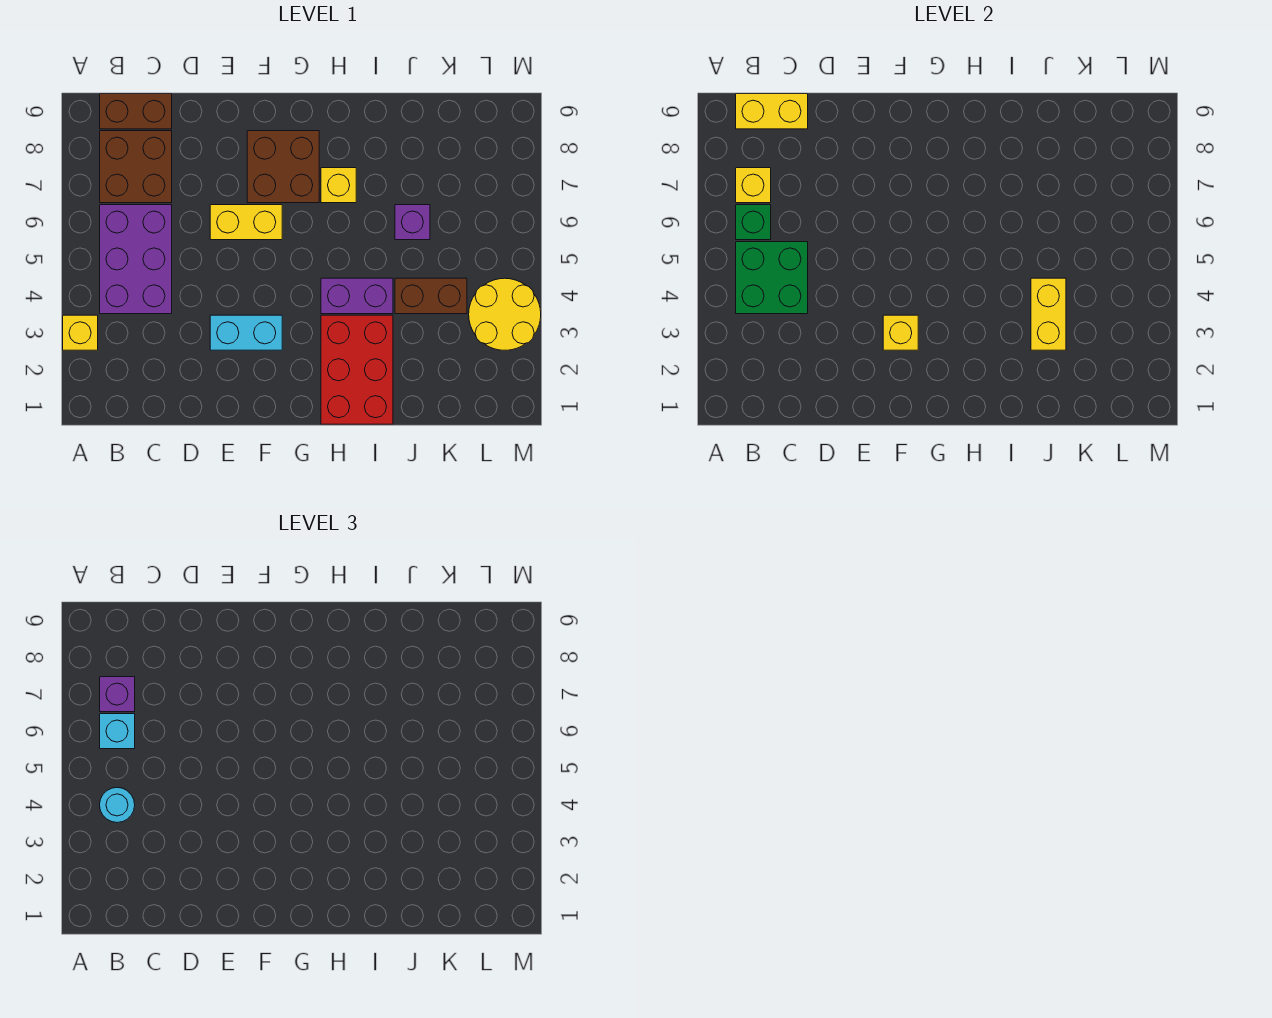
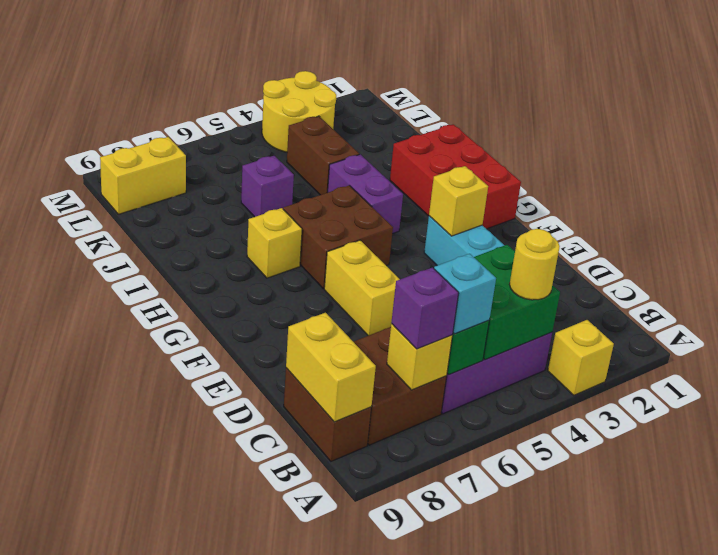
cyan 1x1 round brick [100,787,135,823] -> yellow 1x1 round brick [510,229,560,300]
brown 2x2 brick [247,131,319,203] -> brown 2x2 brick moved to [283,185,393,289]
red 2x3 brick [321,315,393,424] -> red 2x3 brick turned to [390,124,521,229]
yellow 1x2 brick [1031,278,1066,350] -> yellow 1x2 brick moved to [100,137,186,214]

